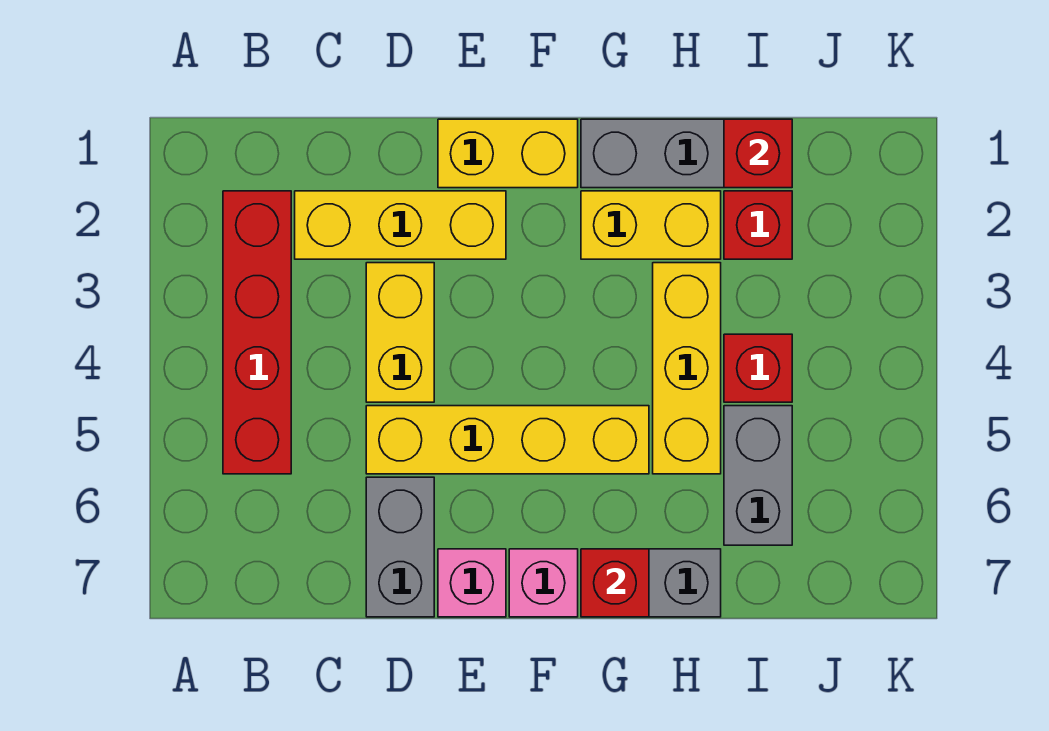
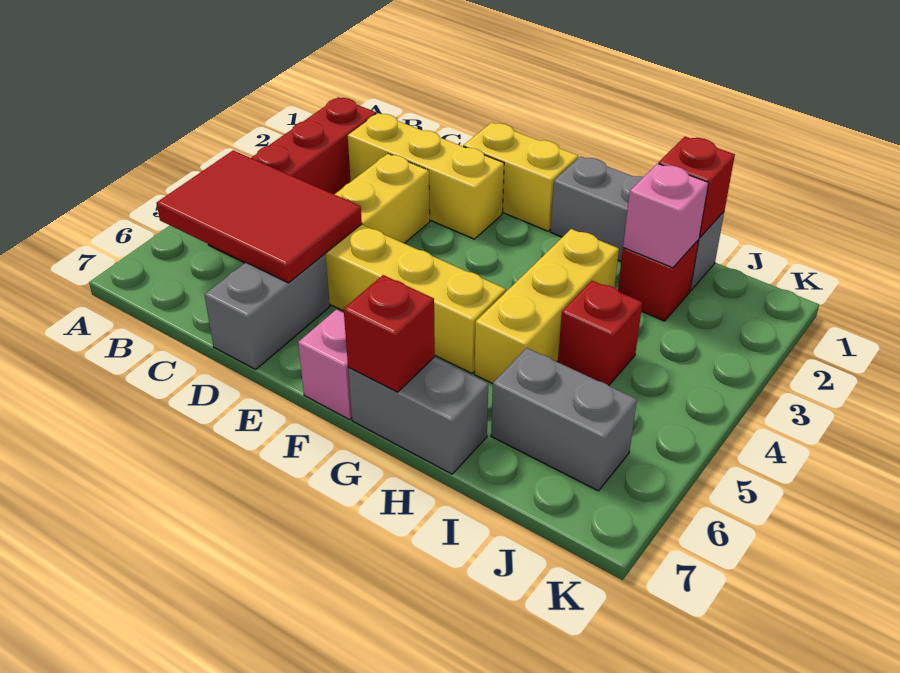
none -> red 2x3 tile [157,150,362,283]
pink 1x1 brick [438,549,506,617] -> pink 1x1 brick moved to [623,164,708,268]
yellow 1x2 brick [581,191,721,259] -> none
grey 1x2 brick [724,406,792,545] -> grey 1x2 brick turned to [491,348,637,491]

